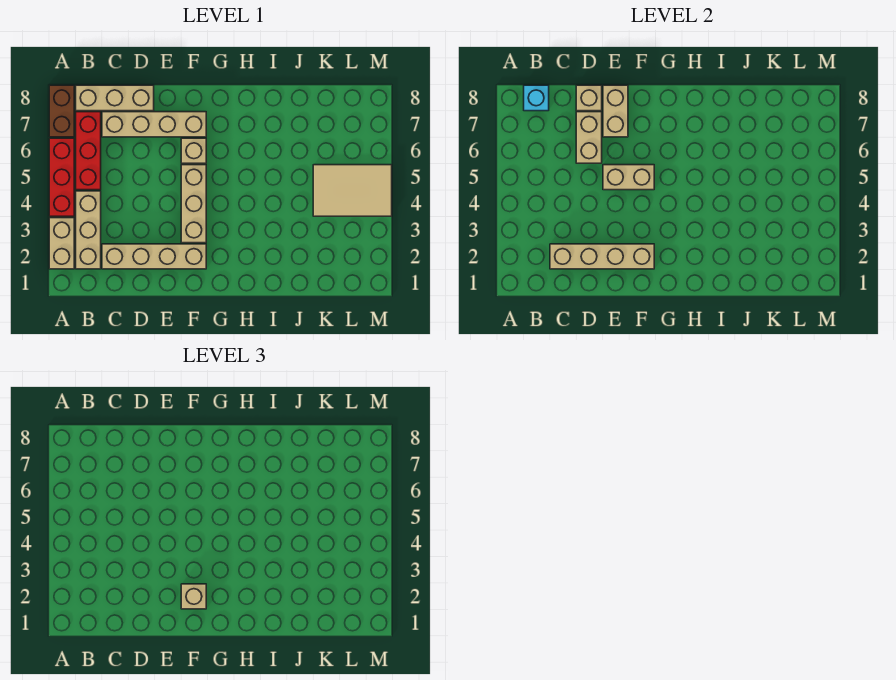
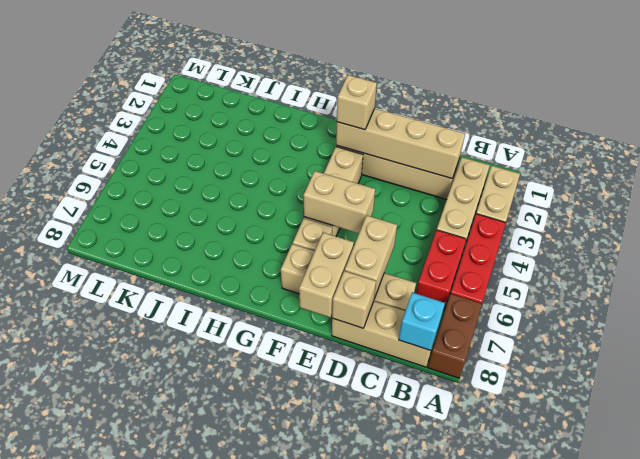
red 1x3 brick [76,112,101,190] -> red 1x2 brick [416,230,466,310]
tan 2x3 tile [313,165,392,216] -> none

